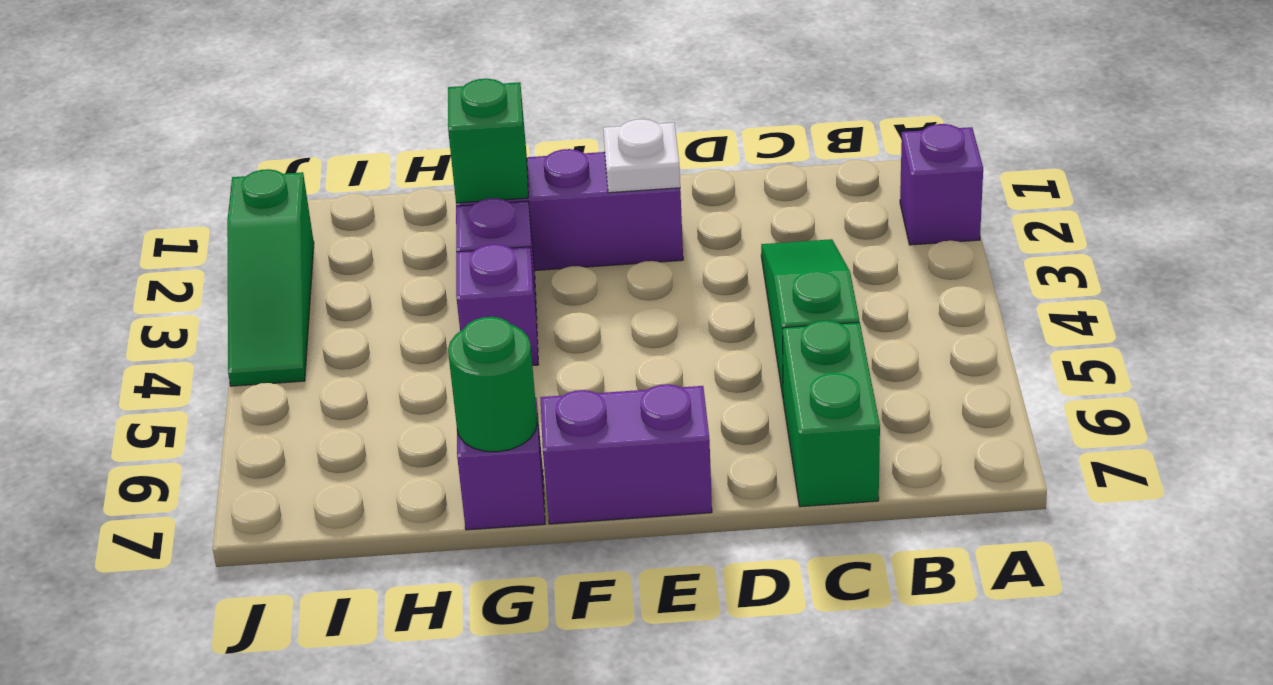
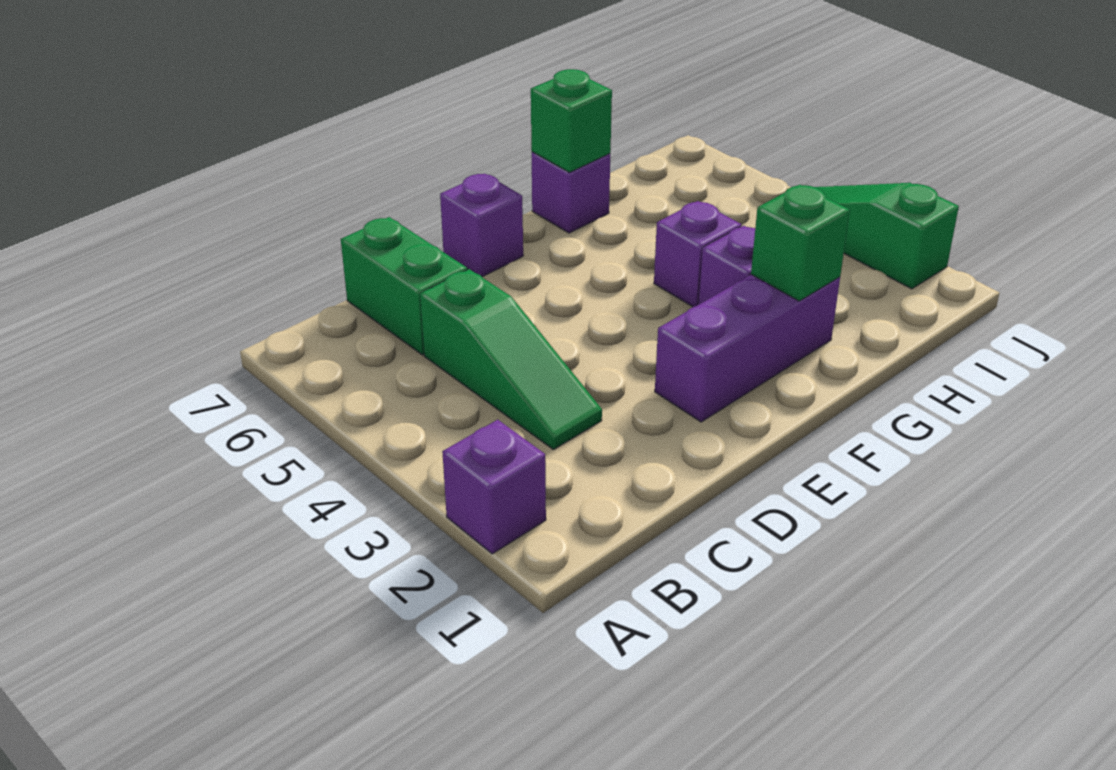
white 1x1 plate [603,119,680,193] -> none
purple 1x2 brick [540,384,712,524] -> purple 1x1 brick [440,174,523,277]
green 1x1 round brick [448,317,537,452] -> green 1x1 brick [531,69,612,172]

